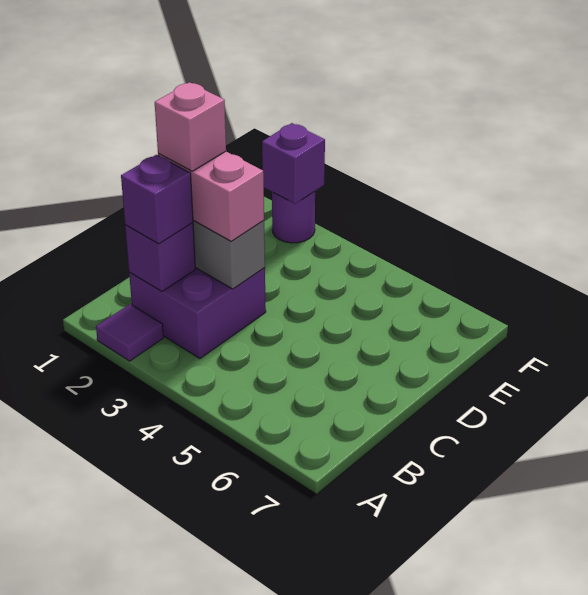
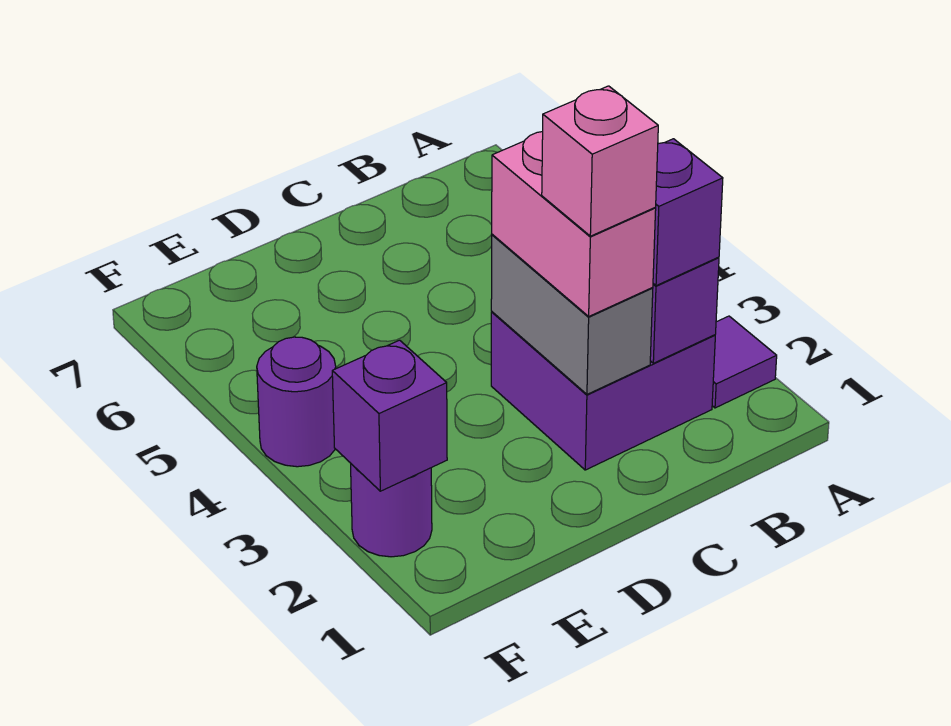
none -> purple 1x1 round brick [257,337,336,467]

